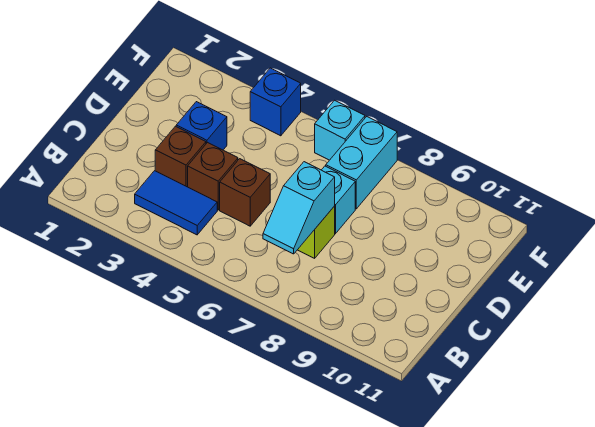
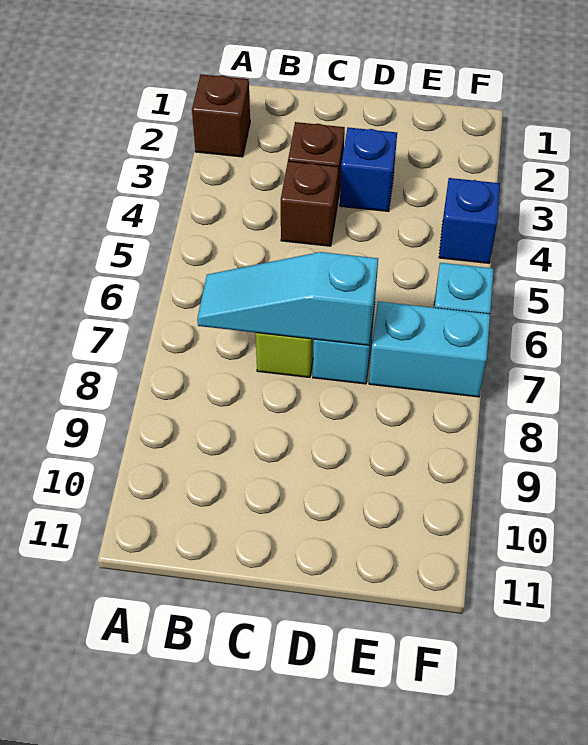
blue 1x2 tile [135,171,217,235] -> none
cyan 1x2 slope [263,162,335,254] -> cyan 1x3 slope [197,252,378,345]
brown 1x1 brick [220,159,270,226] -> brown 1x1 brick moved to [192,74,250,157]

